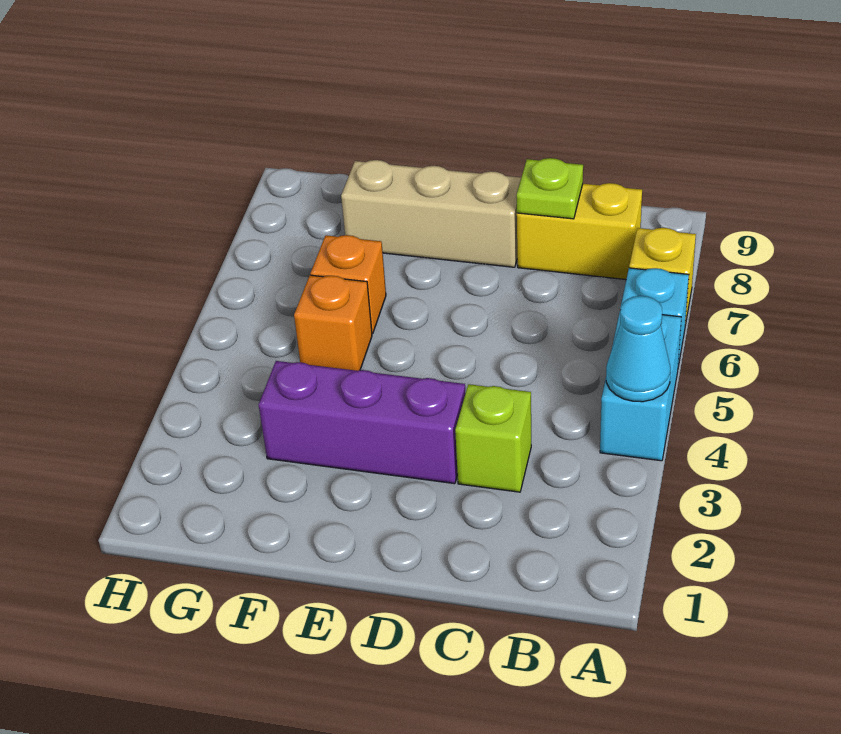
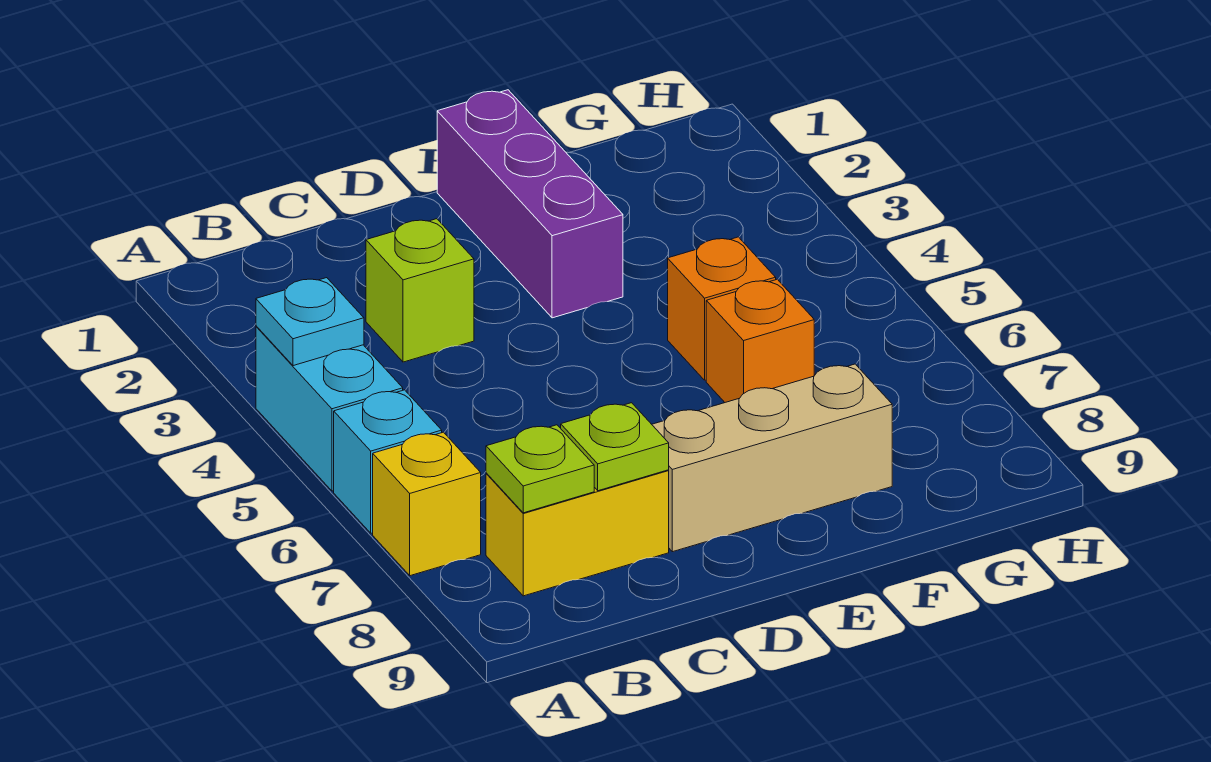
cyan 1x1 cone [606,296,671,402] -> cyan 1x1 plate [256,278,364,366]
none -> lime 1x1 plate [486,425,594,513]
purple 1x3 brick [259,361,466,484] -> purple 1x3 brick turned to [437,90,623,318]

